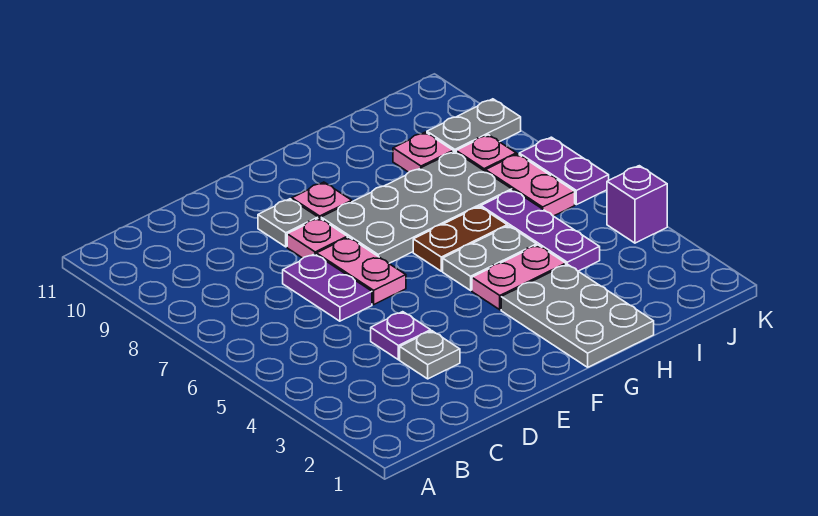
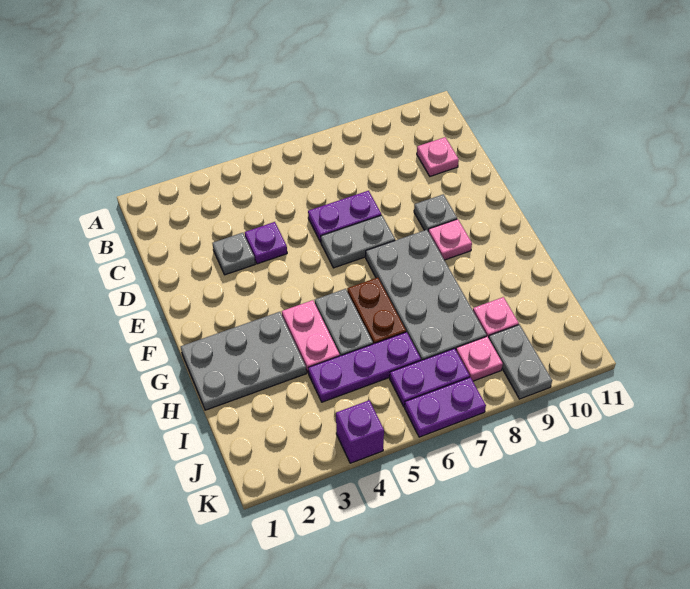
pink 1x2 plate [317,237,406,304] -> grey 1x2 plate [321,215,395,268]
pink 1x1 plate [287,218,347,258] -> pink 1x1 plate moved to [417,137,459,176]
pink 1x2 plate [485,154,575,216] -> purple 1x2 plate [390,348,470,407]

